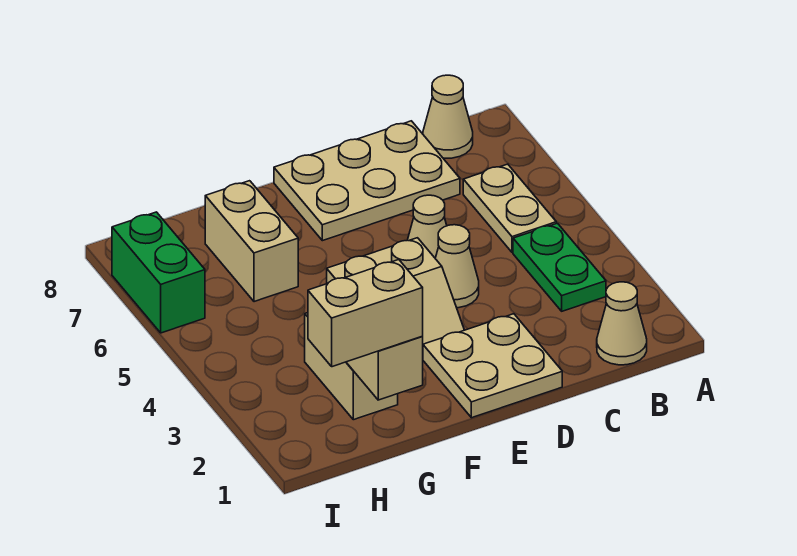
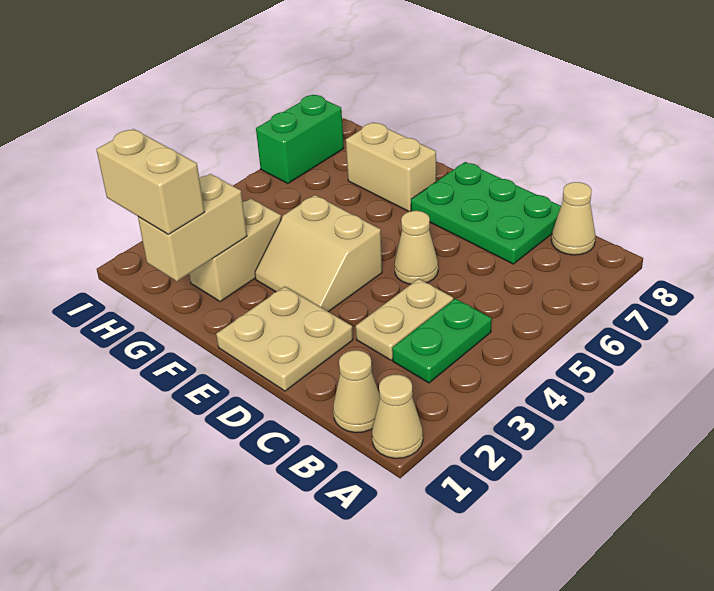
tan 1x2 plate [463,164,556,252] -> tan 1x2 plate moved to [356,279,453,360]
tan 2x3 plate [274,121,460,241] -> green 2x3 plate [411,162,561,264]
tan 1x1 cone [435,225,479,308] -> tan 1x1 cone moved to [372,375,423,458]
tan 1x2 brick [205,181,298,302] -> tan 1x2 brick turned to [346,122,436,212]

